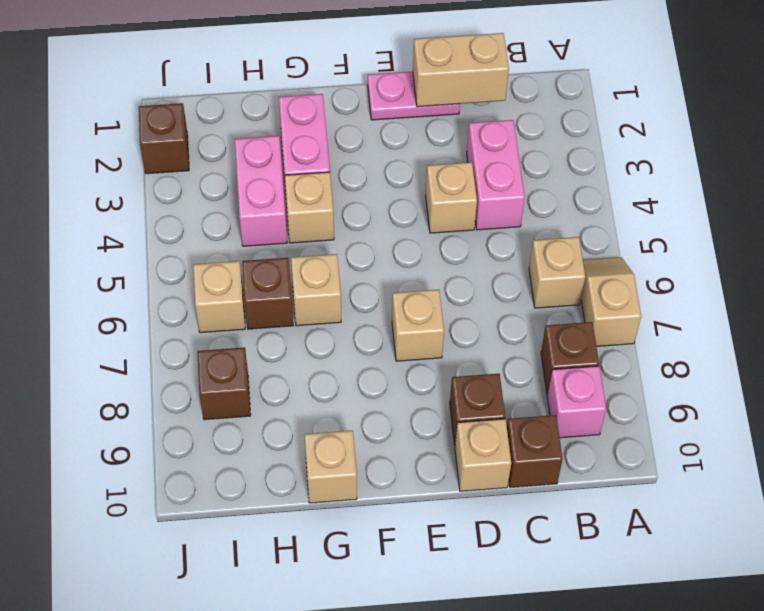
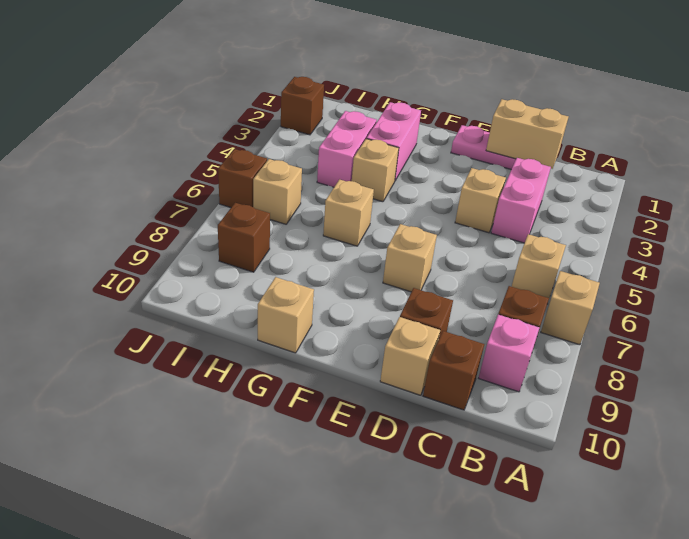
brown 1x1 brick [242,258,293,329] -> brown 1x1 brick moved to [218,149,267,208]

